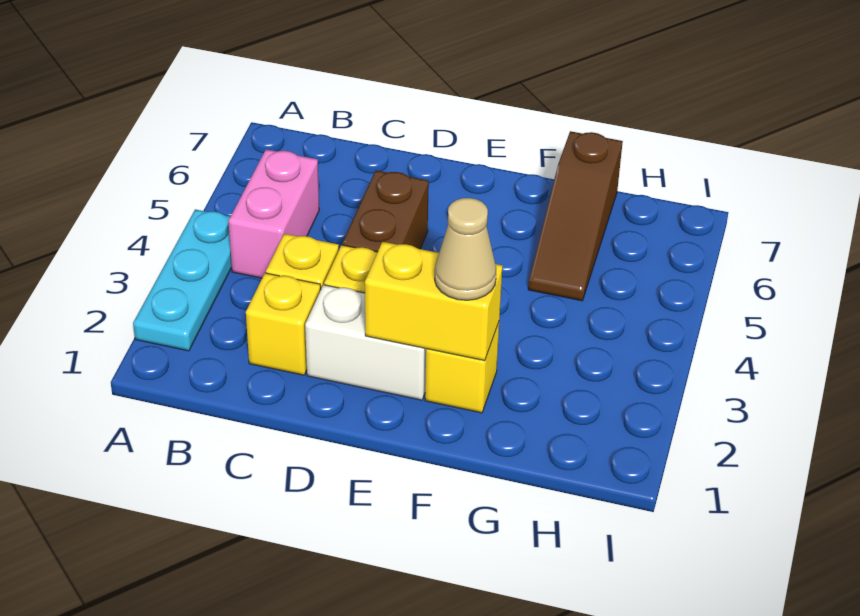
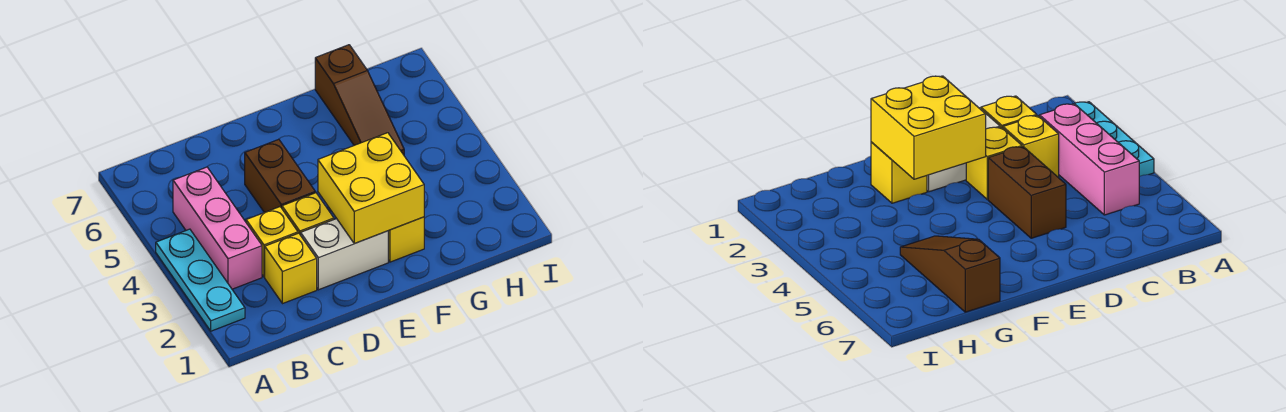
pink 1x2 brick [228,149,319,278] -> pink 1x3 brick [173,167,262,289]
yellow 1x2 brick [365,242,502,361] -> yellow 2x2 brick [318,133,424,244]
tan 1x1 cone [435,198,496,300] -> none

